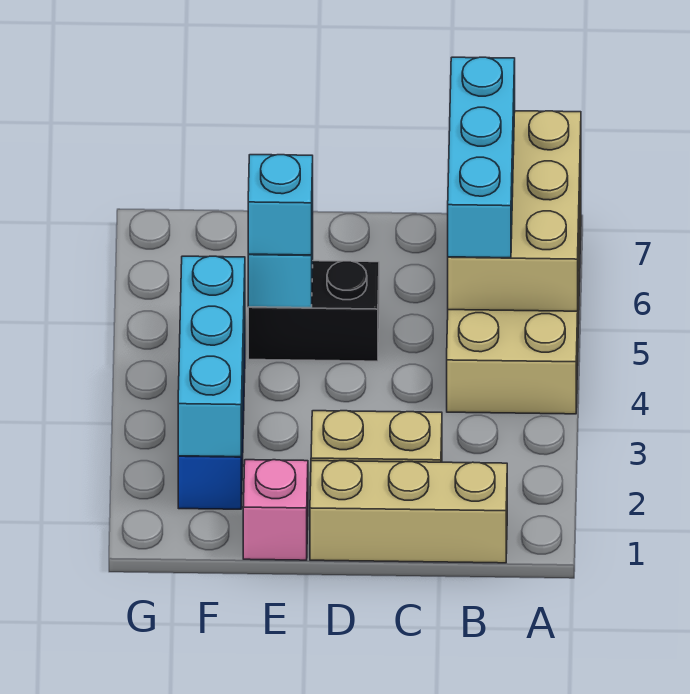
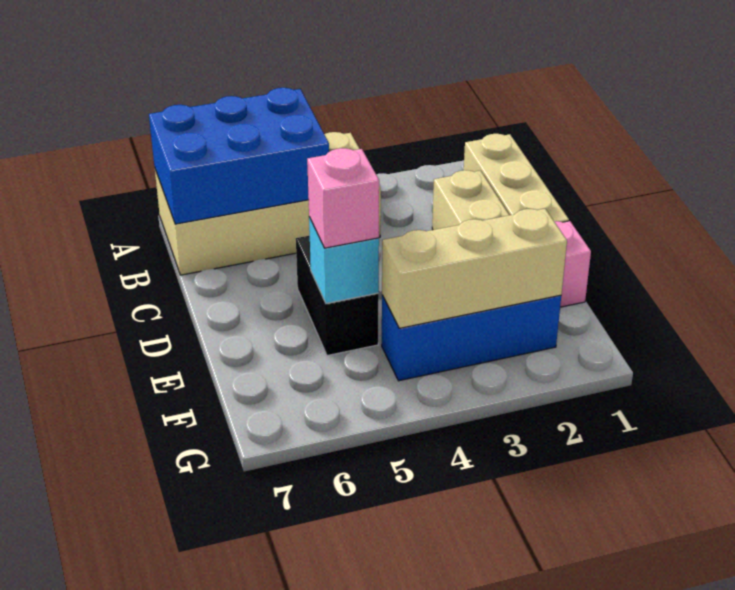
tan 2x3 brick [448,111,581,311] -> blue 2x3 brick [149,88,329,224]
cyan 1x3 brick [448,57,515,258] -> none
cyan 1x1 brick [248,155,313,255] -> pink 1x1 brick [307,148,379,248]
cyan 1x3 brick [178,256,245,457] -> tan 1x3 brick [382,209,567,328]

